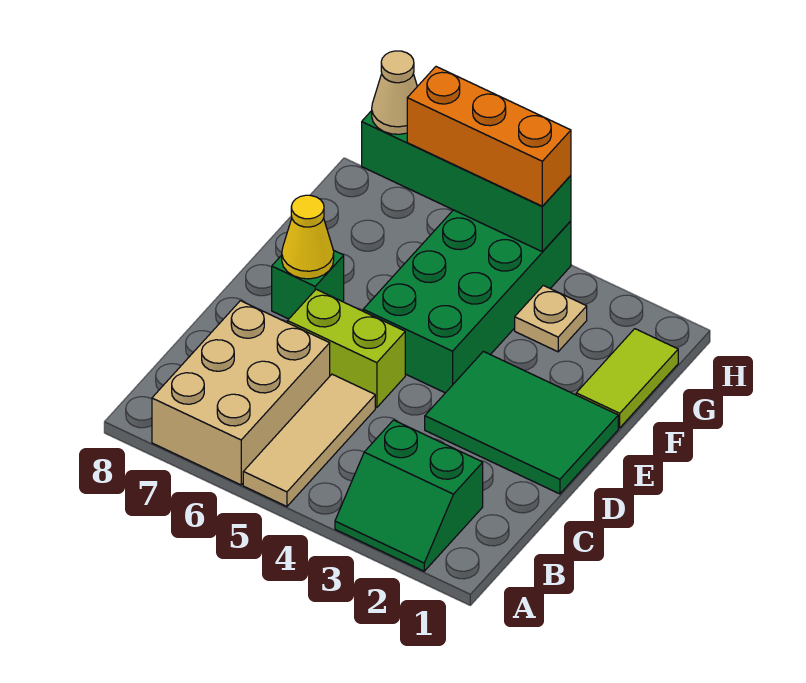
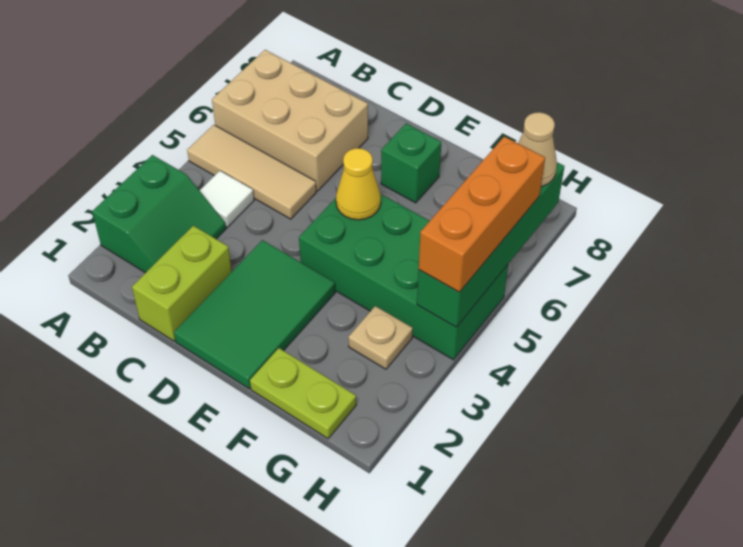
green 2x2 slope [335,420,483,571] -> green 2x2 slope turned to [92,155,226,273]
none -> white 1x1 tile [199,171,254,227]
lime 1x2 brick [288,289,405,408] -> lime 1x2 brick moved to [132,226,232,341]
yellow 1x1 cone [282,195,334,279] -> yellow 1x1 cone moved to [336,148,381,220]
lime 1x2 tile [576,329,678,428] -> lime 1x2 plate [250,348,356,438]

